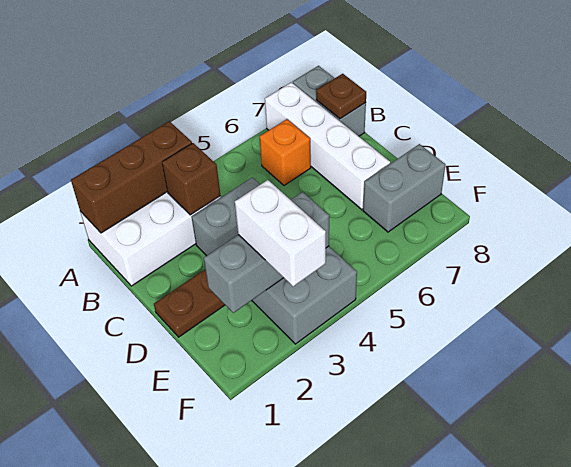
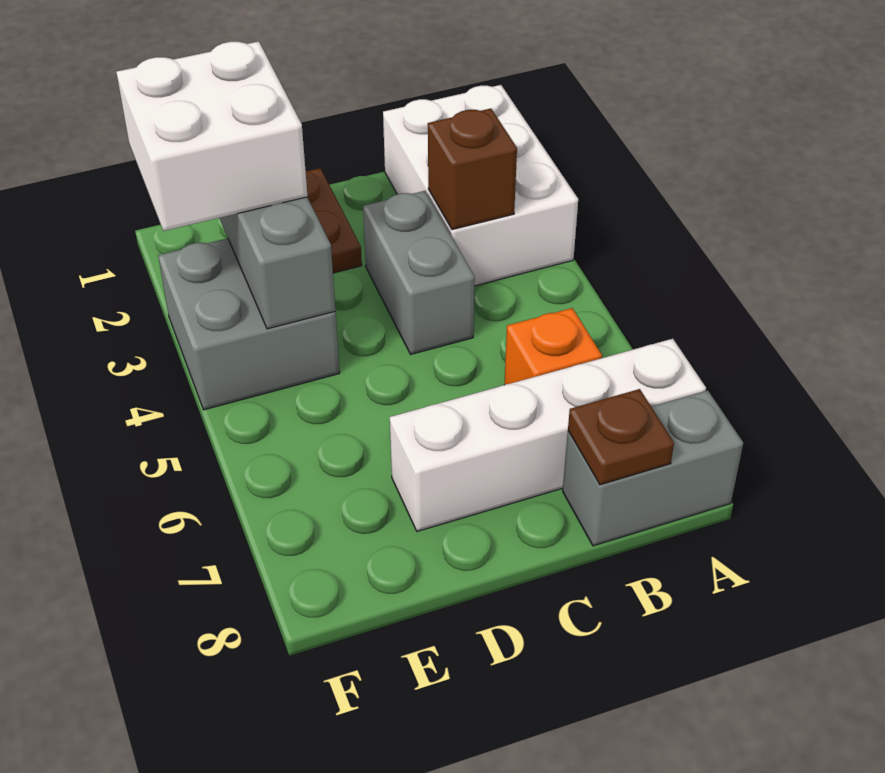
brown 1x3 brick [71,121,192,233] -> none
white 1x2 brick [235,180,326,287] -> white 2x2 brick [116,41,308,231]
grey 1x2 brick [363,144,445,232] -> none

